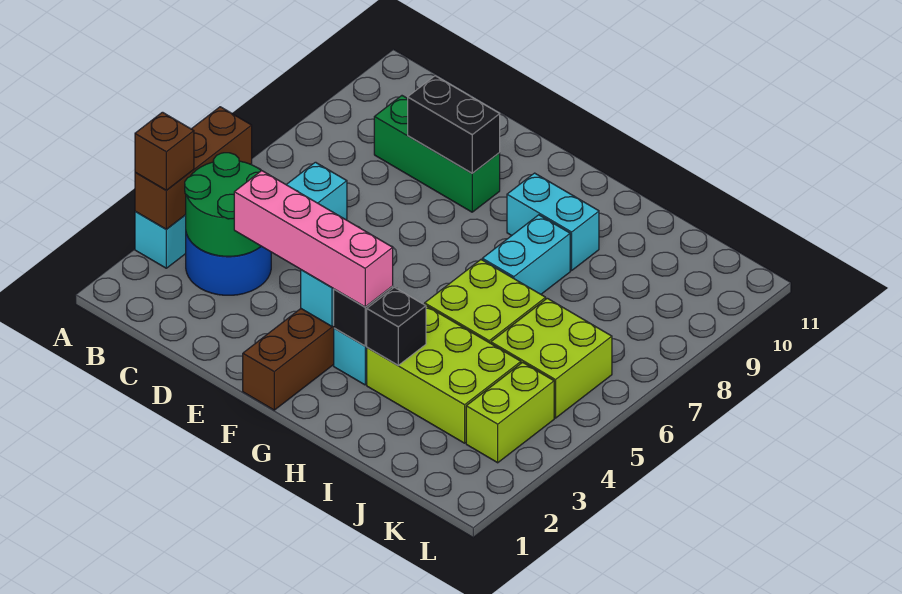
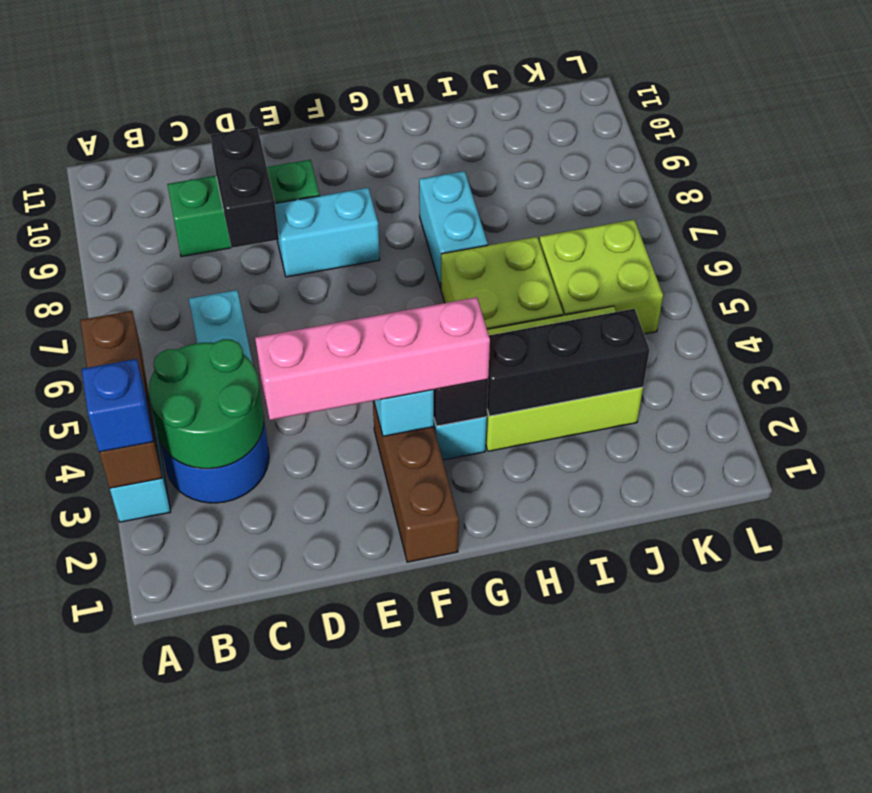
brown 1x1 brick [135,112,194,190] -> blue 1x1 brick [82,359,154,452]
black 1x2 brick [408,76,500,173] -> black 1x2 brick turned to [210,127,279,248]
cyan 1x2 brick [507,173,599,271] -> cyan 1x2 brick moved to [275,188,380,277]
black 1x1 brick [367,287,426,365] -> black 1x3 brick [487,309,650,416]
lime 1x2 brick [466,362,554,463] -> none

